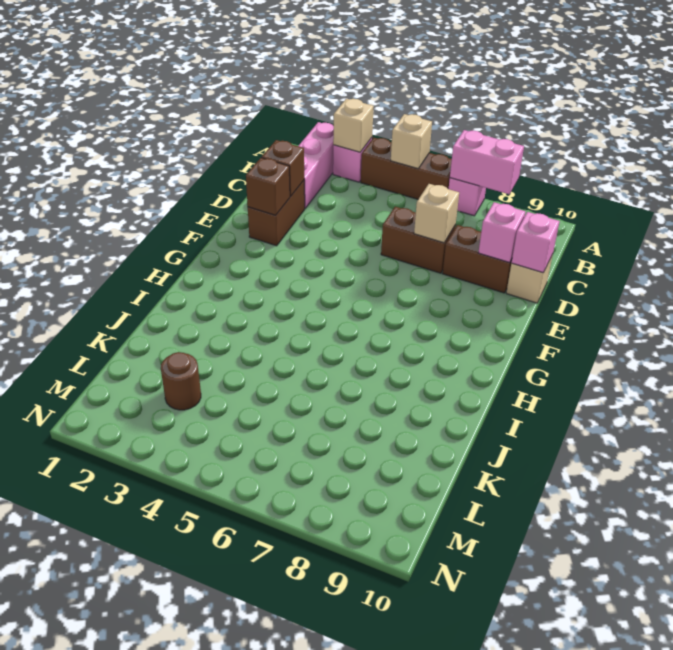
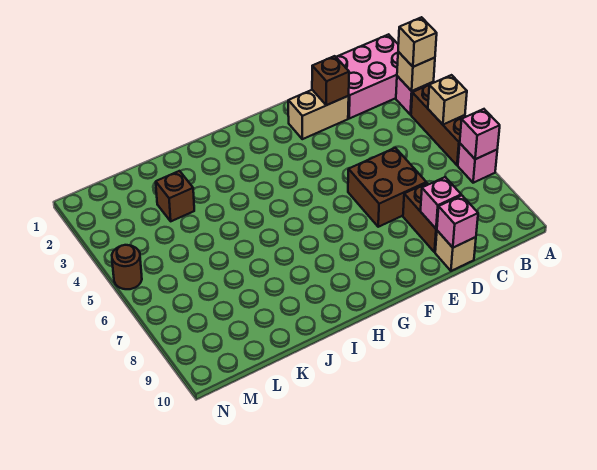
pink 1x3 brick [299,122,334,208] -> pink 2x3 brick [336,34,398,118]
pink 1x2 brick [450,130,524,194] -> pink 1x1 brick [460,109,500,159]
brown 1x2 brick [248,181,305,246] -> tan 1x2 brick [288,90,349,139]
brown 1x2 brick [381,207,455,273] -> brown 2x2 brick [348,148,426,227]
tan 1x1 brick [414,184,459,243] -> tan 1x1 brick moved to [398,17,437,67]
brown 1x1 brick [246,158,290,215] -> brown 1x1 brick moved to [156,171,194,221]
brown 1x1 round brick [161,352,201,410] -> brown 1x1 round brick moved to [112,245,142,289]

